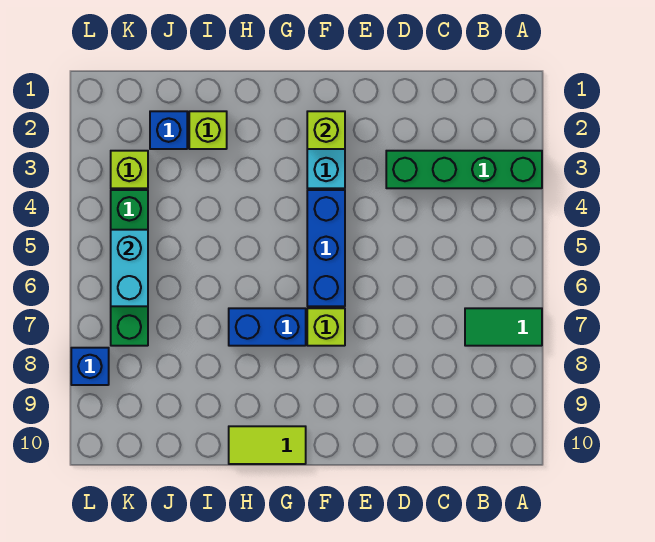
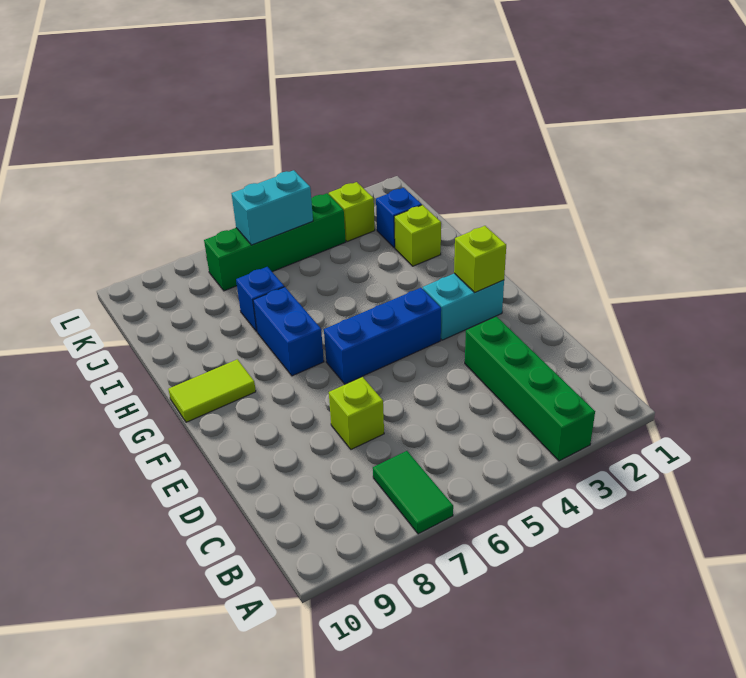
lime 1x1 brick [307,308,345,346] -> lime 1x1 brick moved to [329,377,384,449]
lime 1x2 tile [229,426,306,464] -> lime 1x2 tile turned to [168,359,256,422]
blue 1x1 brick [71,348,109,385] -> blue 1x1 brick moved to [236,267,284,332]

